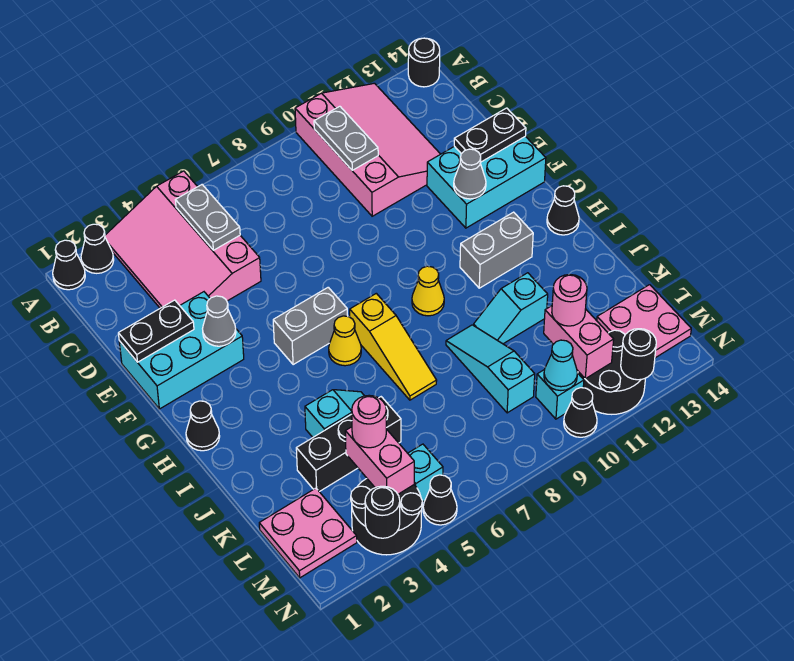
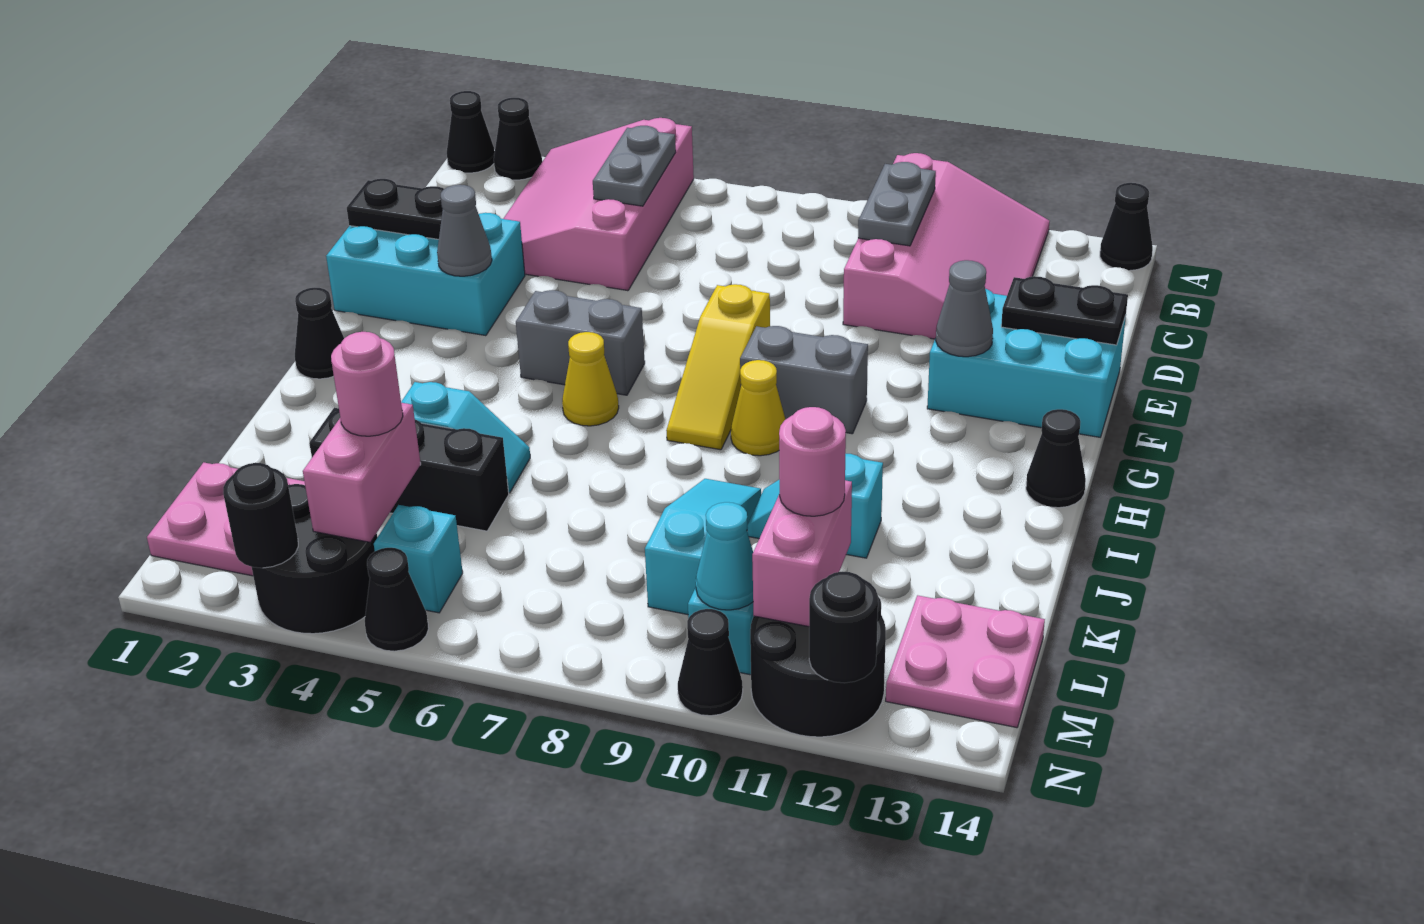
black 1x1 round brick [408,38,440,87] -> black 1x1 cone [1100,183,1153,271]
yellow 1x3 slope [350,293,437,400] -> yellow 1x3 slope moved to [666,284,770,450]
grey 1x2 brick [460,212,533,288] -> grey 1x2 brick moved to [740,326,868,434]

